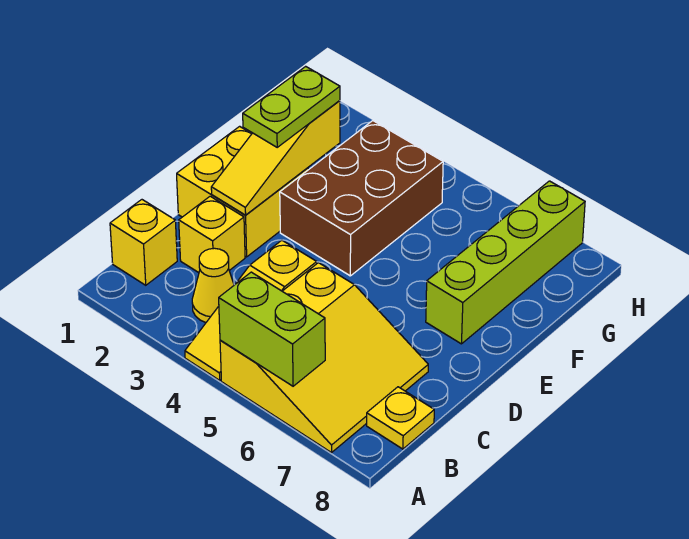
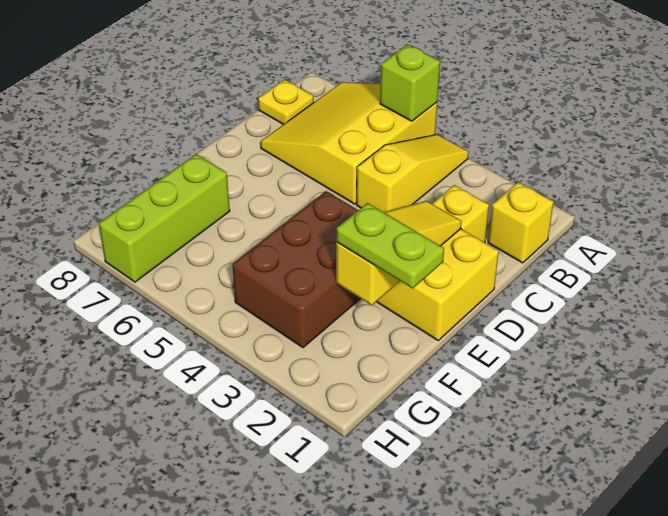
lime 1x2 brick [219,272,325,386] -> lime 1x1 brick [380,44,440,121]
yellow 1x1 cone [192,248,234,323] -> none
lime 1x2 plate [243,66,340,147] -> lime 1x2 plate turned to [336,203,444,288]
lime 1x4 brick [426,181,585,344] -> lime 1x3 brick [99,154,230,282]

